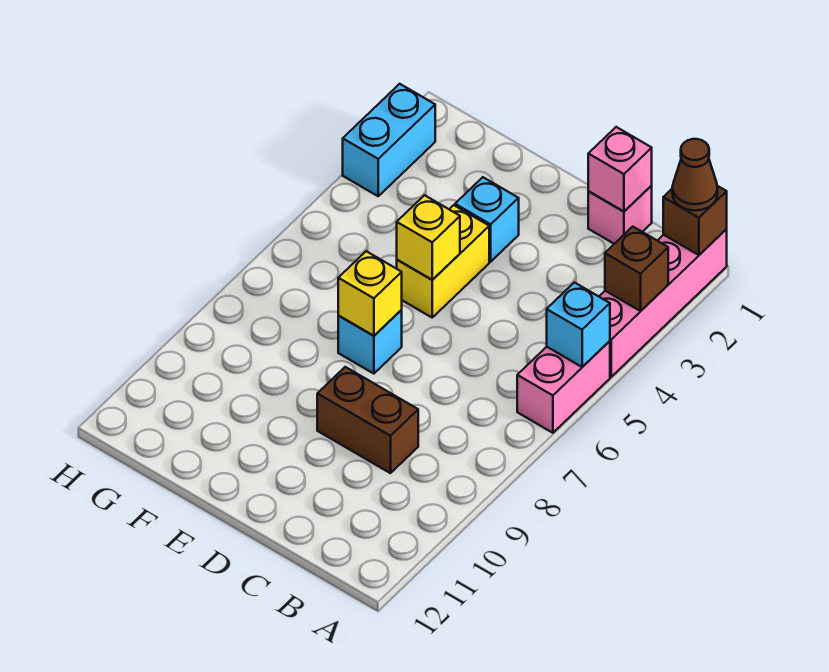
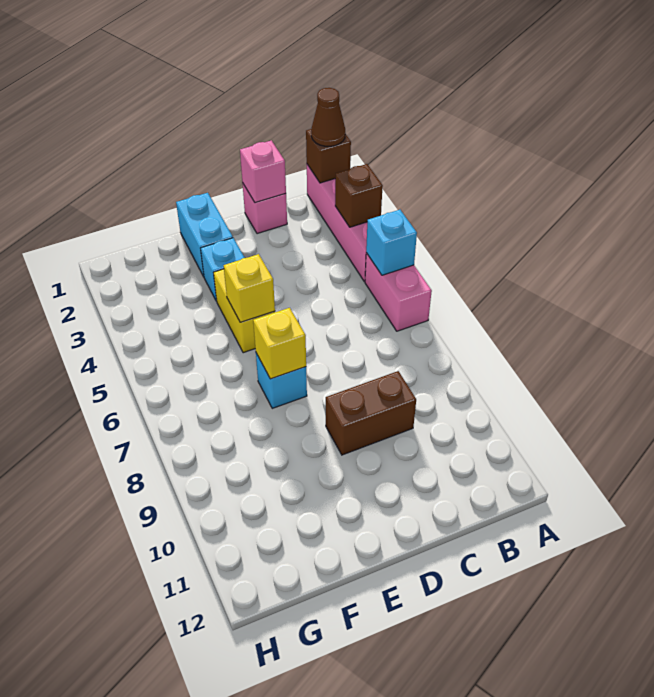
cyan 1x2 brick [343,84,435,196] -> cyan 1x2 brick moved to [176,193,233,277]

